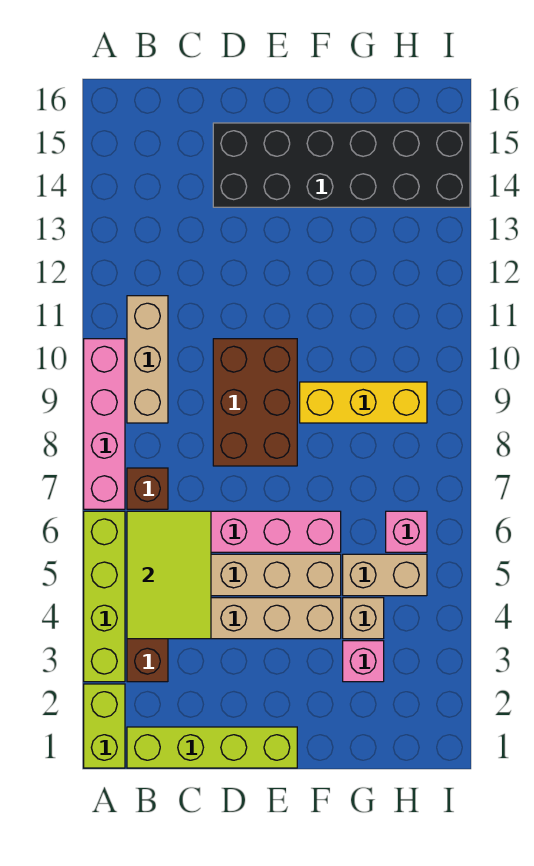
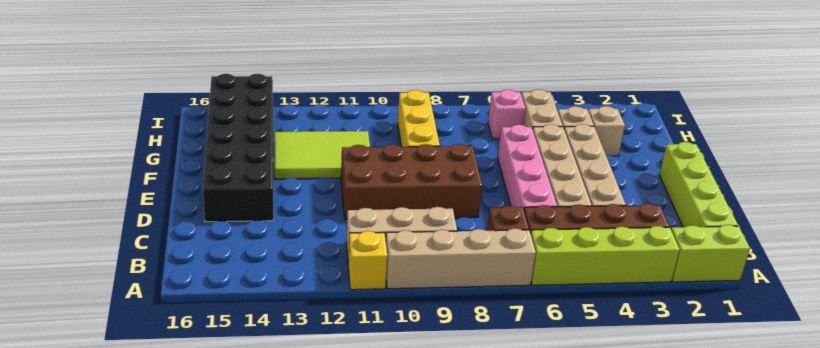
pink 1x4 brick [84,339,125,509] -> tan 1x4 brick [386,228,536,289]
none -> yellow 1x1 brick [348,231,387,290]
lime 2x3 tile [127,511,211,639] -> lime 2x3 tile moved to [274,131,370,179]
brown 2x3 brick [213,339,297,466] -> brown 2x4 brick [341,144,482,220]
pink 1x1 brick [343,641,384,682] -> tan 1x1 brick [588,106,625,156]

